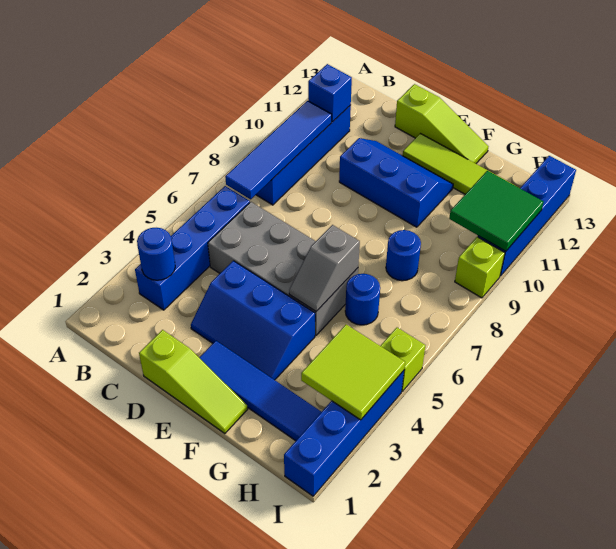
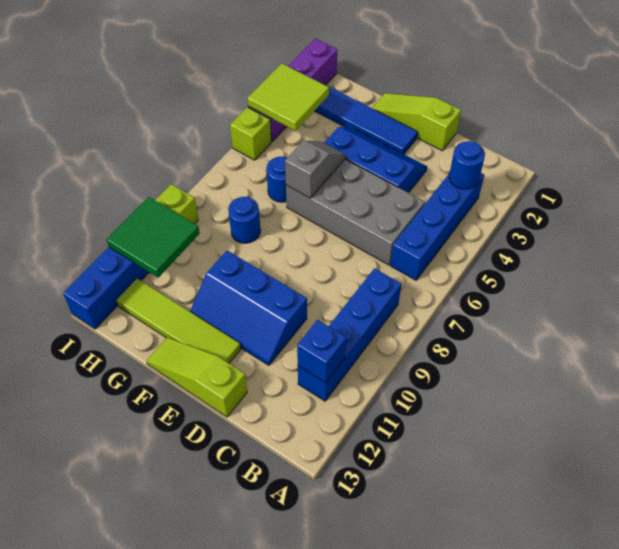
blue 1x4 tile [225,101,332,199] -> none
blue 1x4 brick [284,371,404,496] -> purple 1x4 brick [248,39,337,142]

